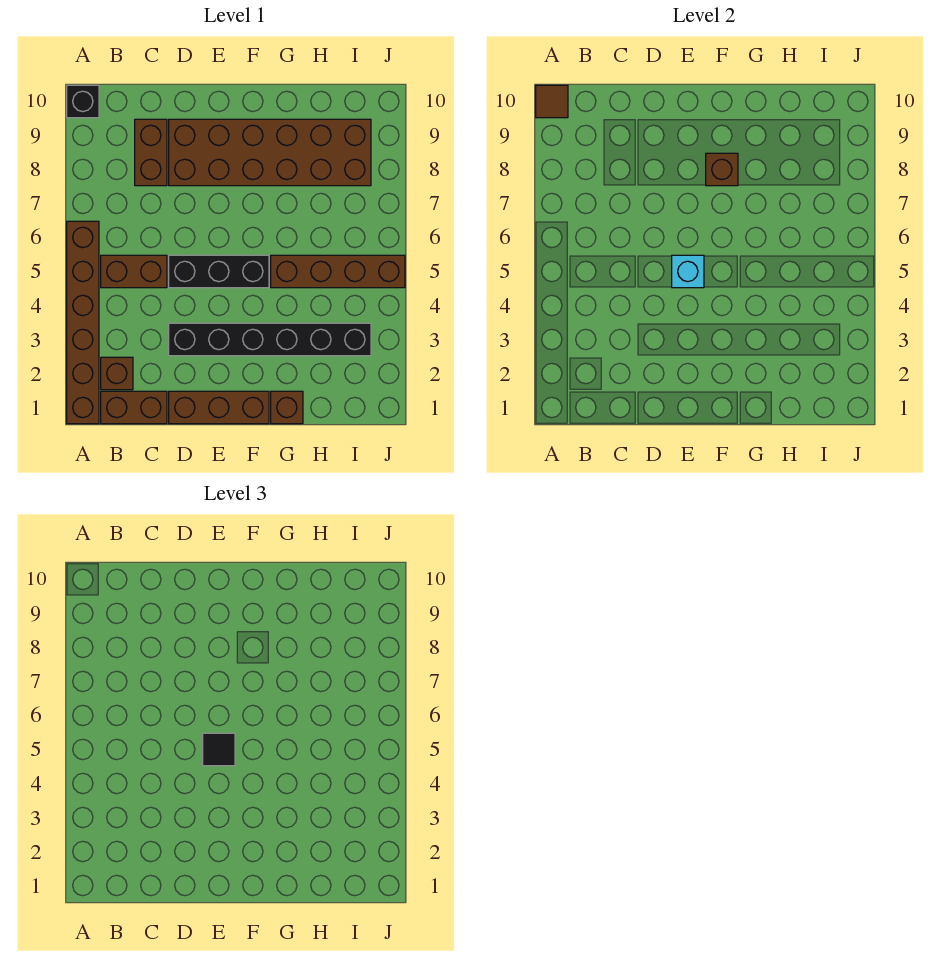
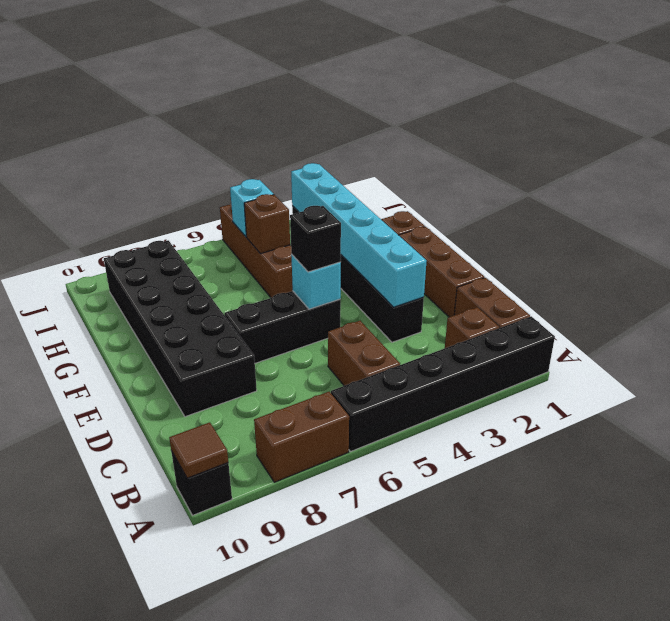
brown 1x6 brick [67,221,99,424] -> black 1x6 brick [331,316,555,451]
brown 1x2 brick [135,119,167,186] -> brown 1x2 brick moved to [254,392,349,482]
none -> cyan 1x6 brick [291,163,427,307]
black 1x3 brick [169,255,269,288] -> black 1x3 brick turned to [225,291,341,363]
brown 2x6 brick [169,119,371,186] -> black 2x6 brick [104,240,257,417]
black 1x1 tile [203,733,235,766] -> black 1x1 brick [290,206,341,272]
brown 1x1 brick [706,153,738,186] -> brown 1x1 brick moved to [244,194,290,254]
none -> cyan 1x1 brick [230,179,274,237]

